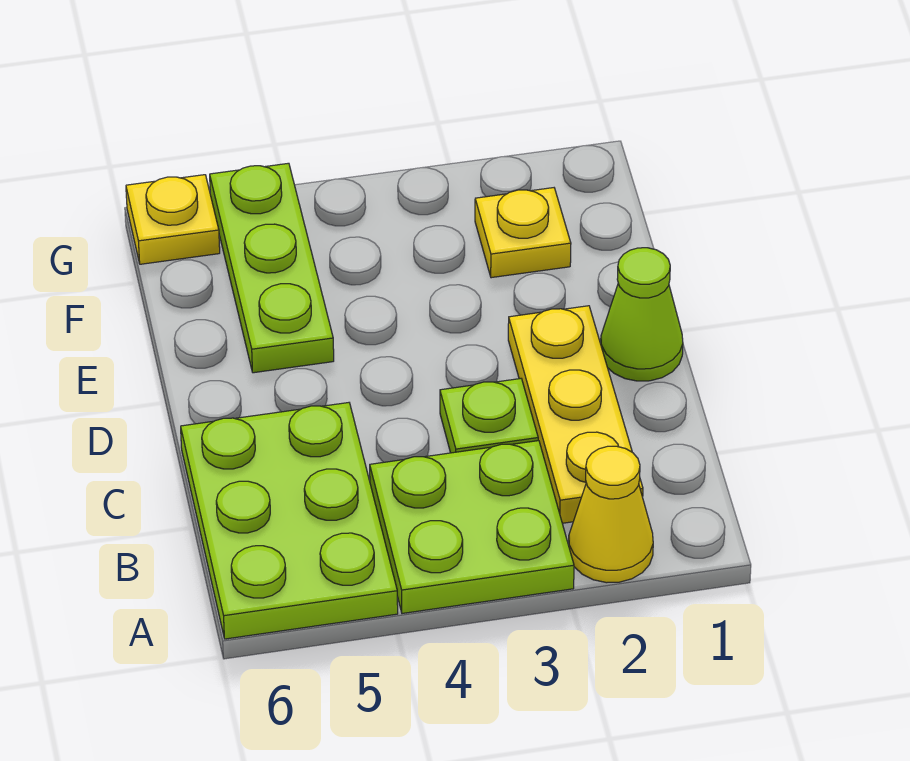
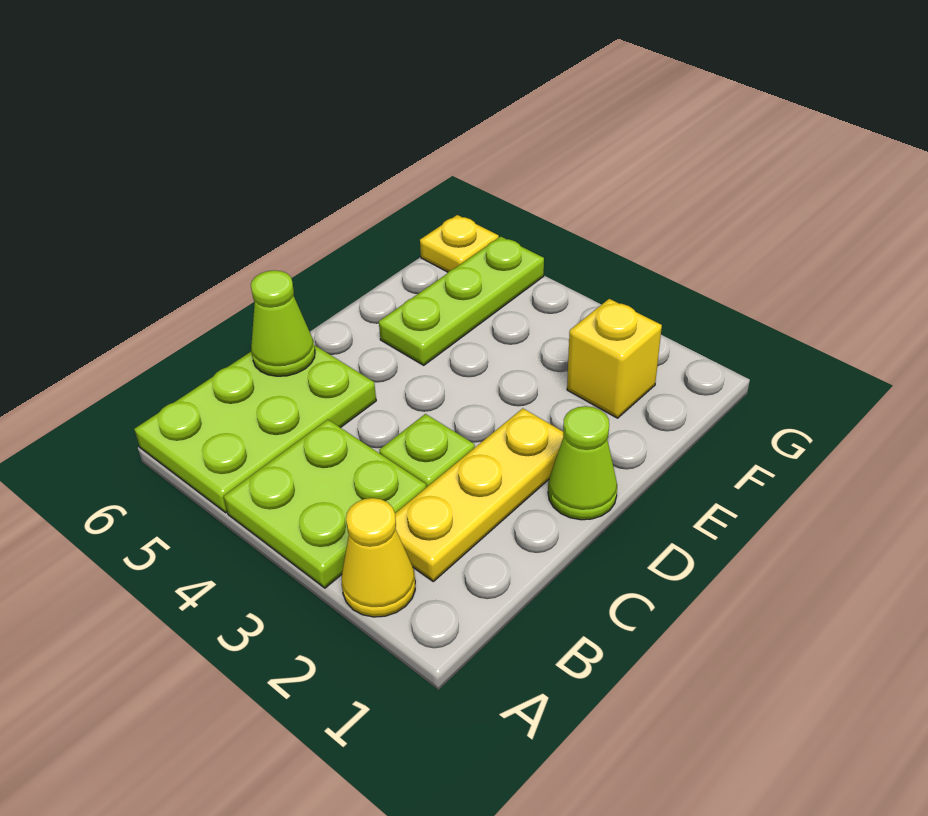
none -> lime 1x1 cone [251,270,315,376]
yellow 1x1 plate [475,188,571,278] -> yellow 1x1 brick [567,299,662,418]

